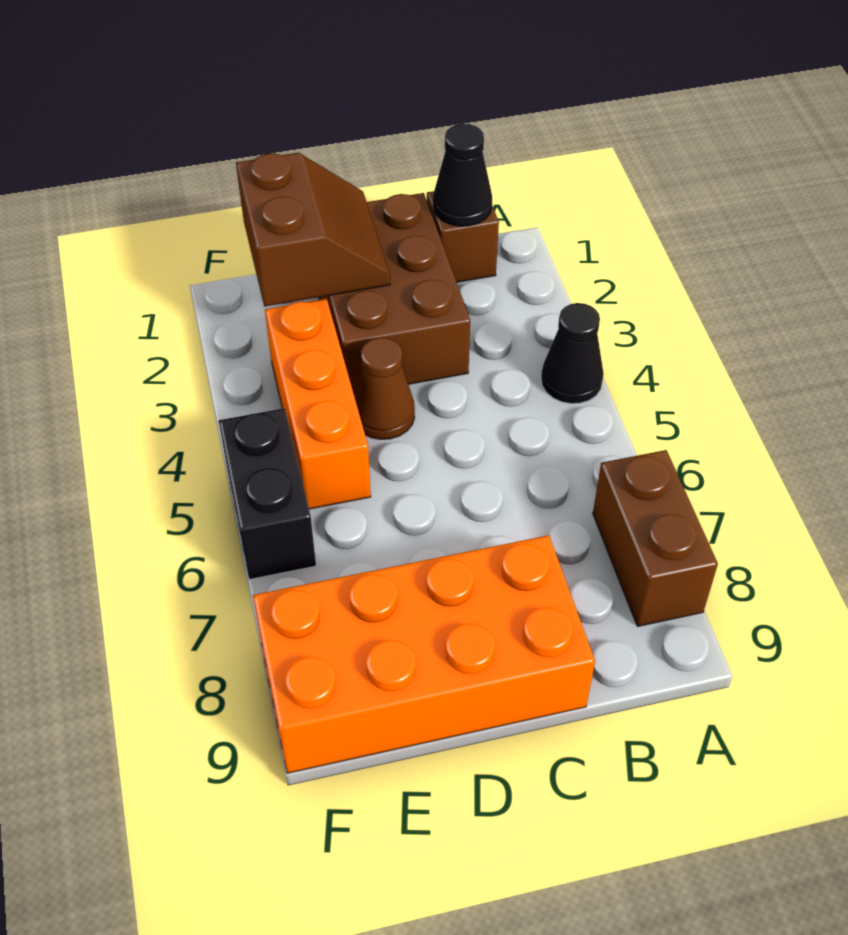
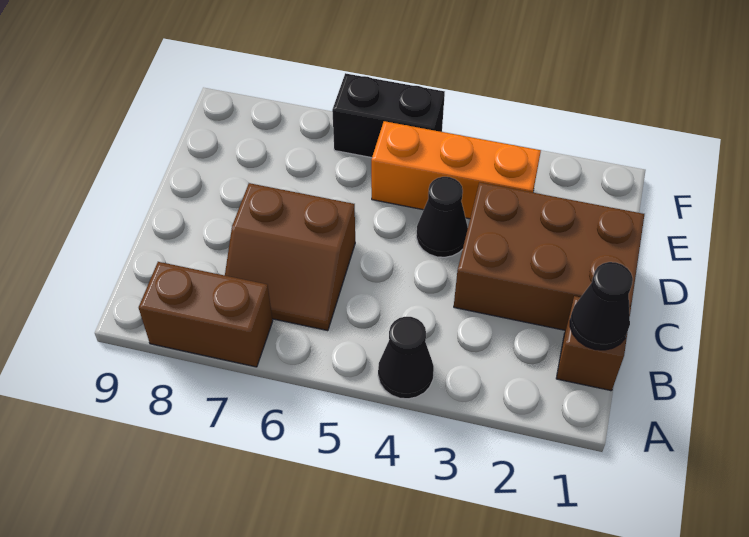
orange 2x4 brick [253,535,595,773] -> none
brown 2x2 slope [236,153,390,307] -> brown 2x2 slope moved to [225,183,355,331]
brown 1x1 cone [354,338,415,439] -> black 1x1 cone [416,177,468,257]

